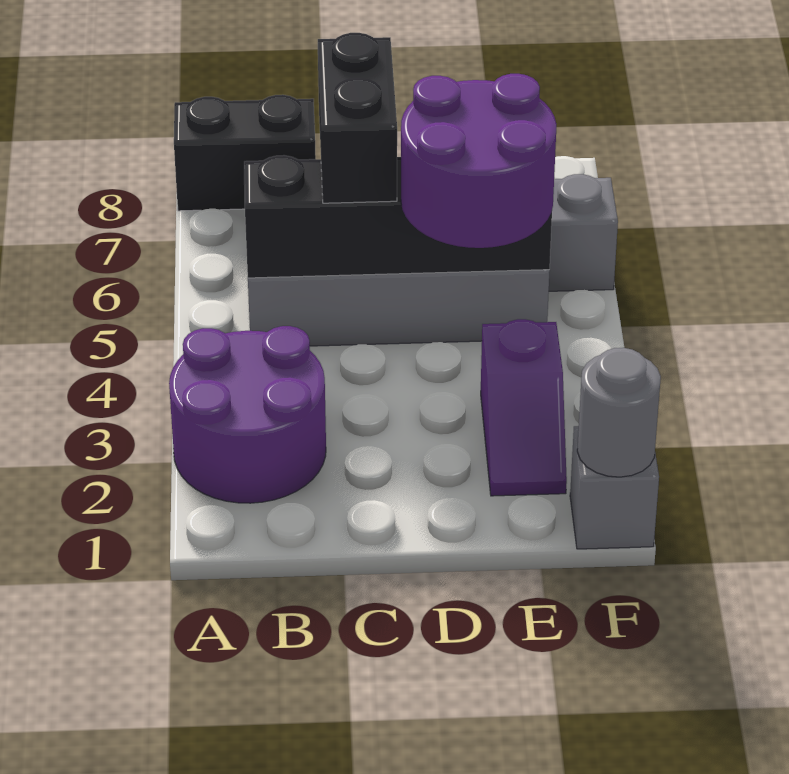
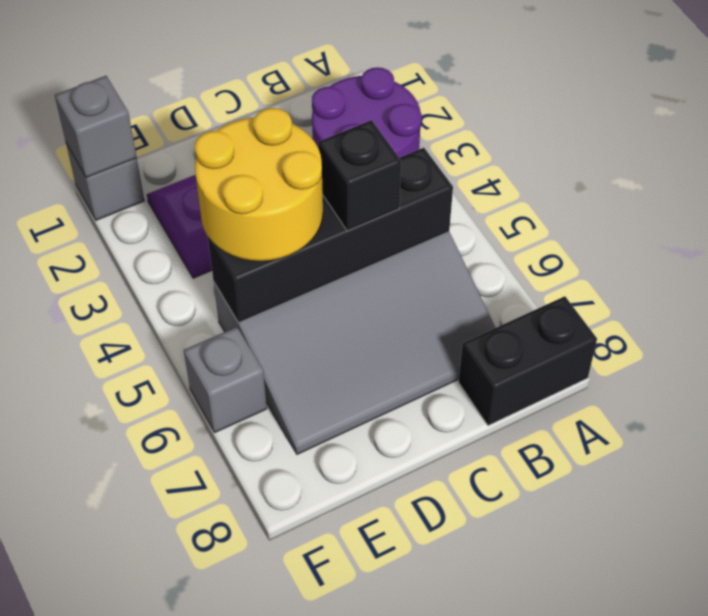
black 1x2 brick [318,33,397,203] -> black 1x1 brick [318,120,401,231]
purple 2x2 round brick [401,74,556,248] -> yellow 2x2 round brick [195,108,323,261]
grey 1x1 round brick [577,348,661,477] -> grey 1x1 brick [55,76,137,178]

